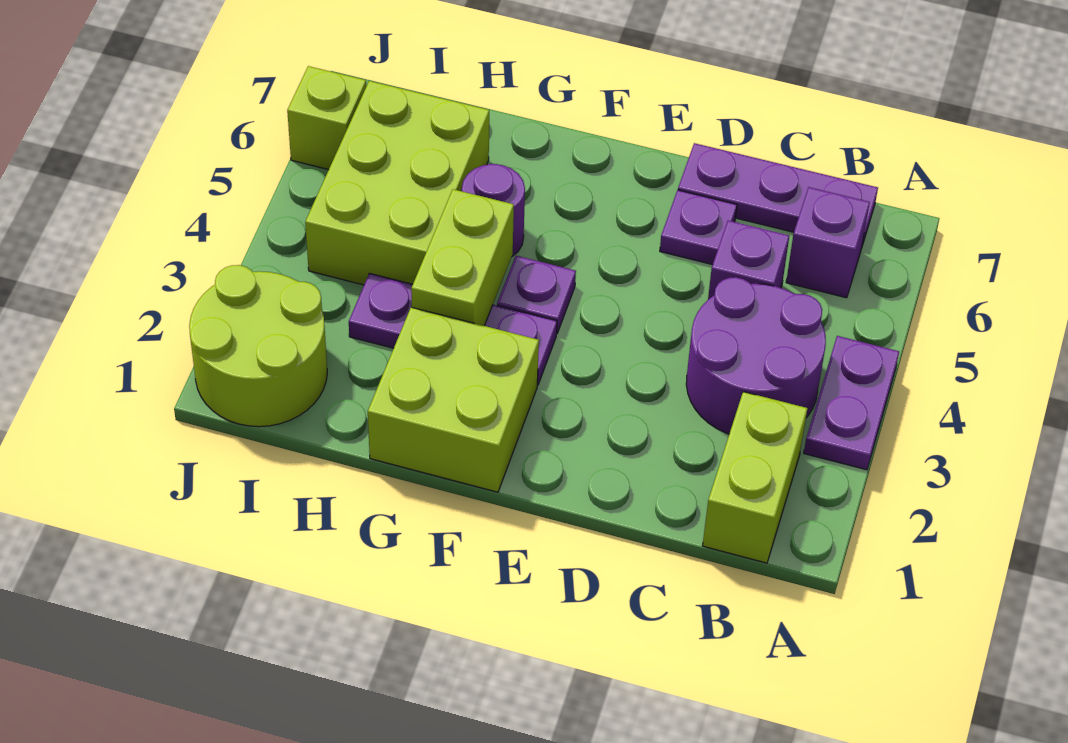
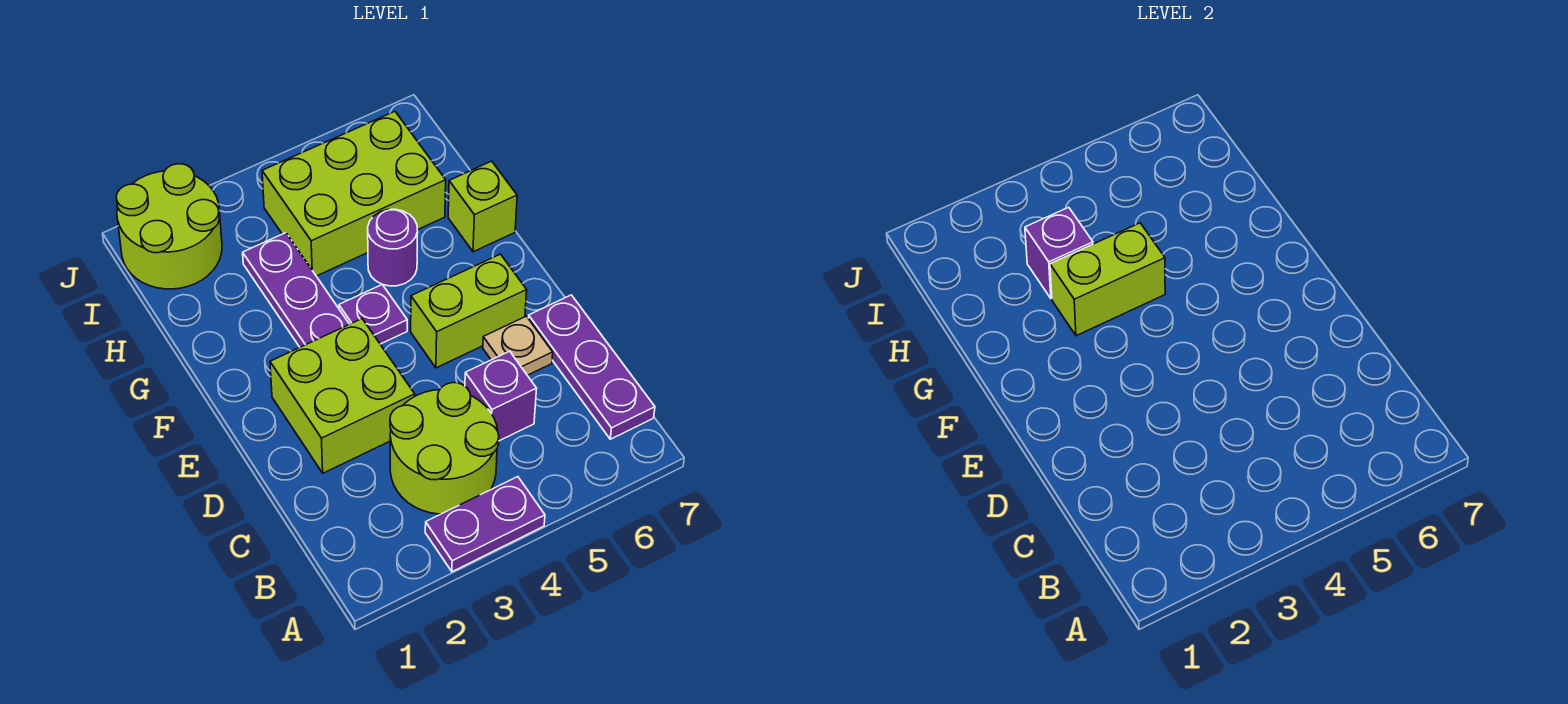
lime 1x2 brick [702,392,807,563] -> lime 1x2 brick moved to [411,254,527,368]
purple 2x2 round brick [686,277,826,434] -> lime 2x2 round brick [390,383,499,514]
purple 1x1 brick [786,187,870,298] -> purple 1x1 brick moved to [1025,207,1093,299]
purple 1x1 plate [660,190,737,265] -> tan 1x1 plate [483,316,553,375]
lime 2x2 brick [368,307,539,492] -> lime 2x2 brick moved to [270,319,415,473]
lime 1x1 brick [287,66,366,170] -> lime 1x1 brick moved to [448,161,517,252]

